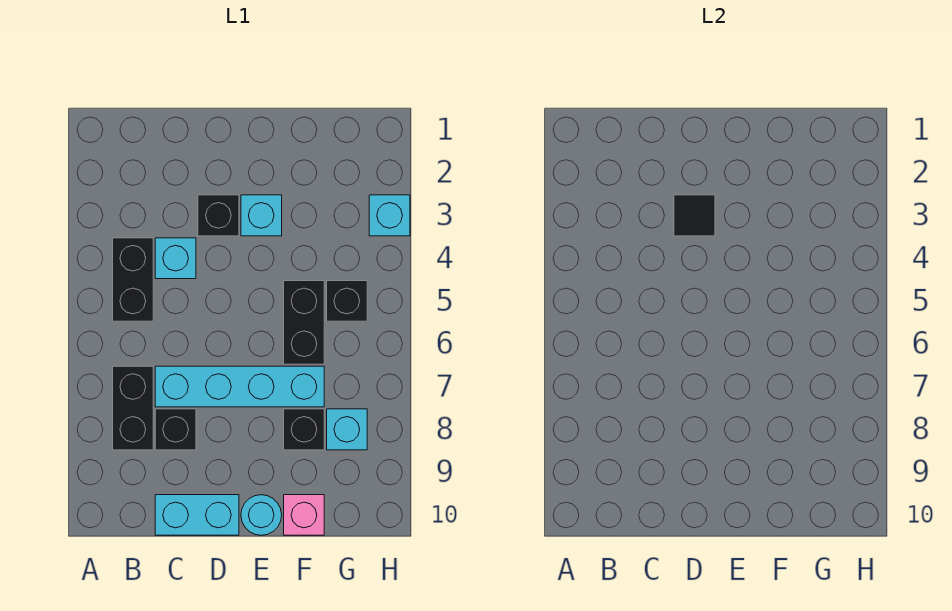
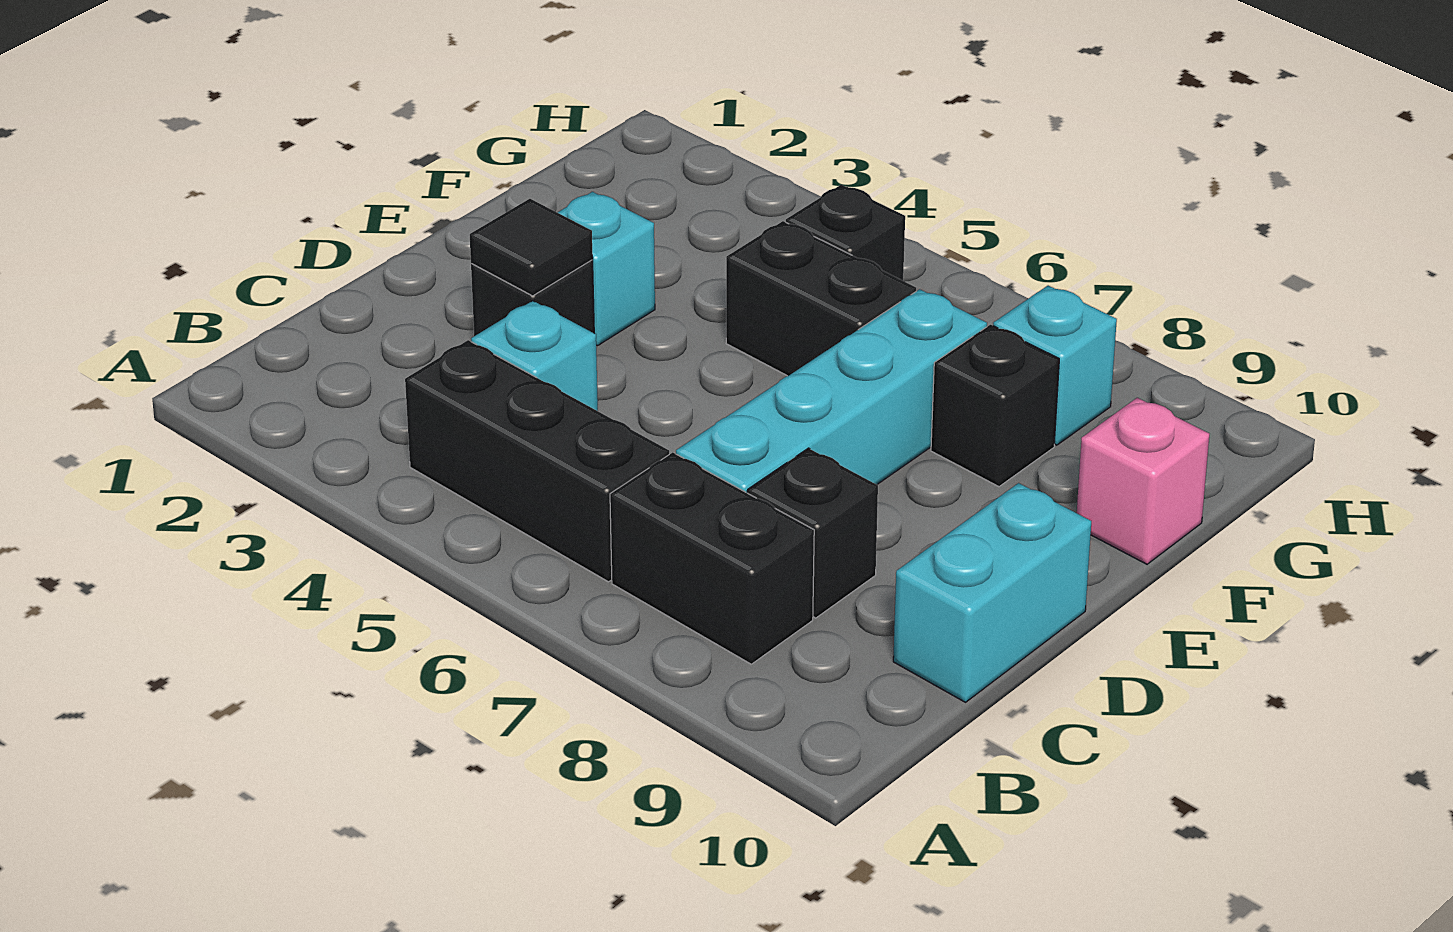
black 1x2 brick [113,238,153,321] -> black 1x3 brick [405,340,669,582]
cyan 1x1 round brick [241,495,282,535] -> none
cyan 1x1 brick [369,195,410,236] -> none

